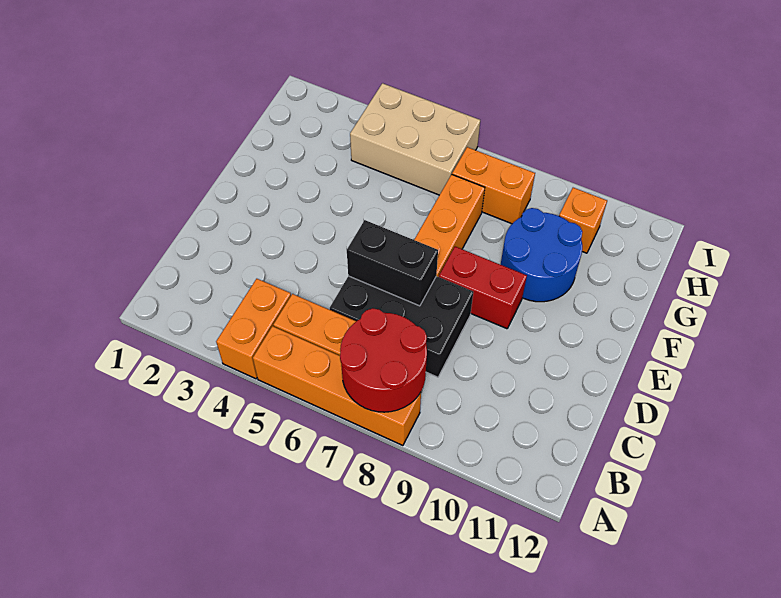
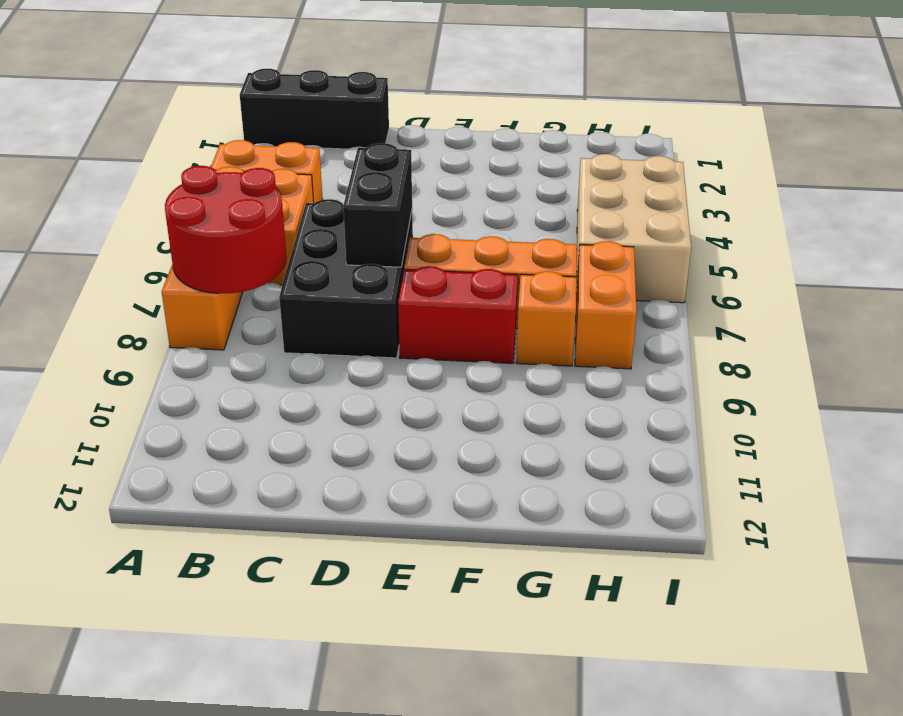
none -> black 1x3 brick [240,69,389,149]
red 1x2 brick [439,247,527,329] -> red 1x2 brick turned to [398,266,518,363]
blue 2x2 round brick [501,208,582,302] -> none
orange 1x1 brick [559,188,607,253] -> orange 1x1 brick moved to [516,271,576,366]

